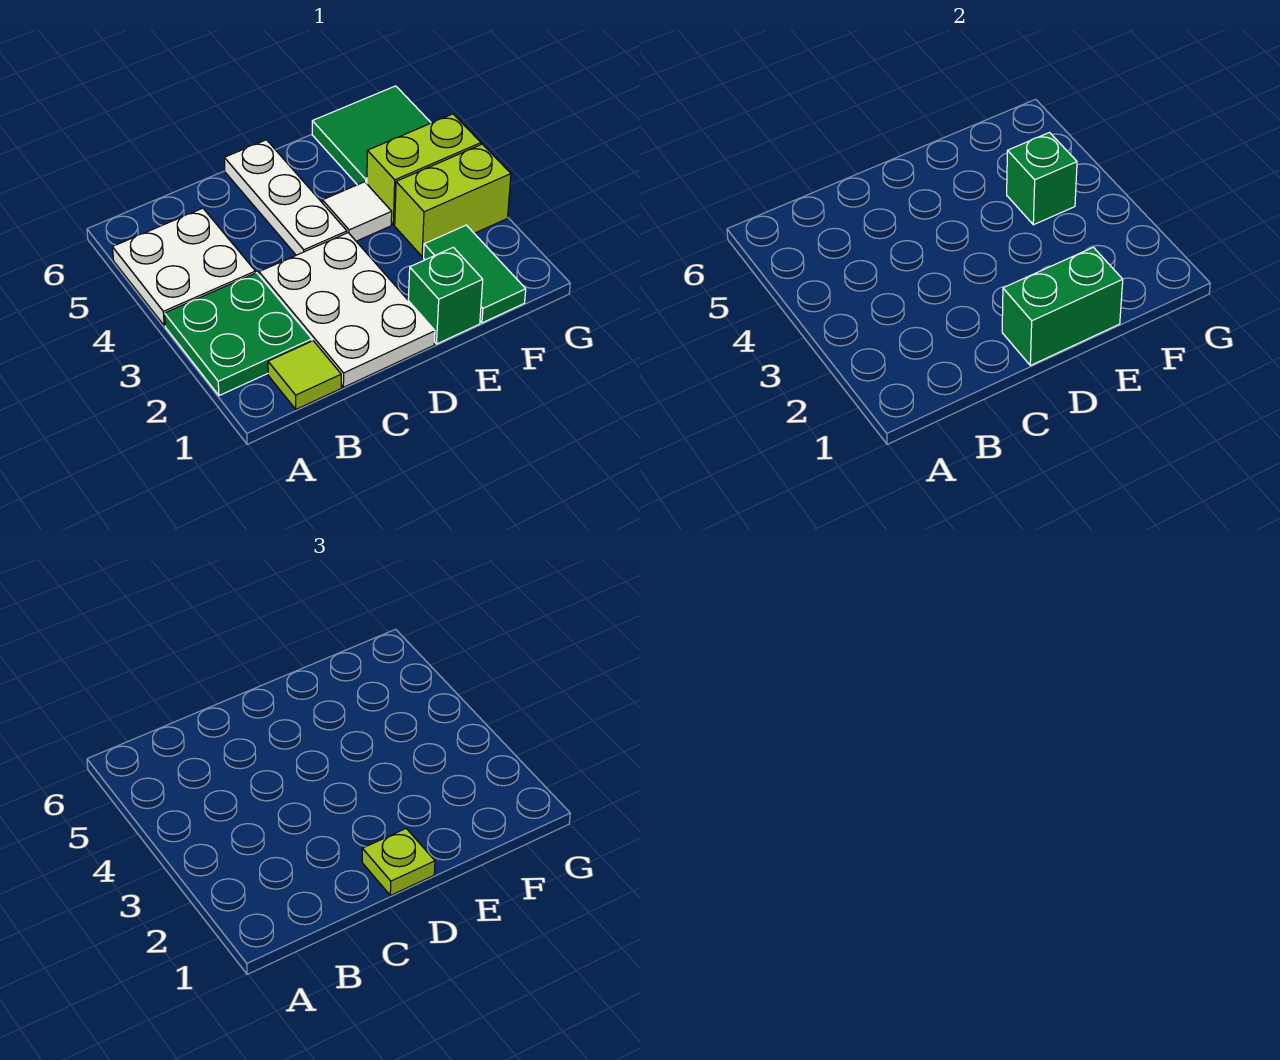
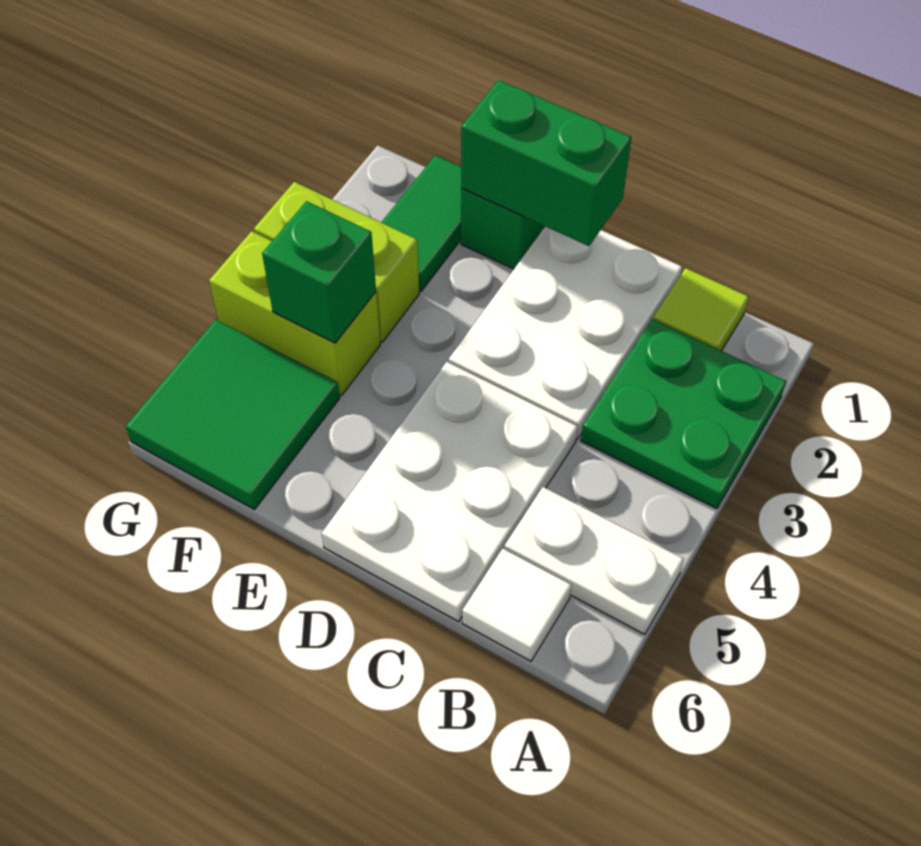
white 2x2 plate [112,208,255,326] -> white 1x2 plate [504,487,684,634]
lime 1x1 plate [362,829,435,895] -> none
white 1x3 plate [224,140,347,255] -> white 2x3 plate [322,362,578,622]
white 1x1 tile [323,182,392,241] -> white 1x1 tile moved to [462,549,571,661]

